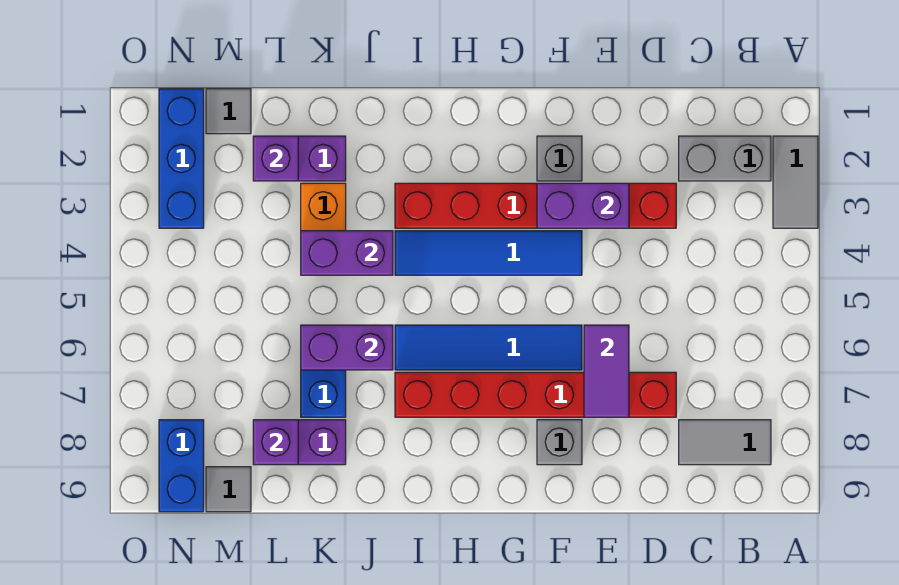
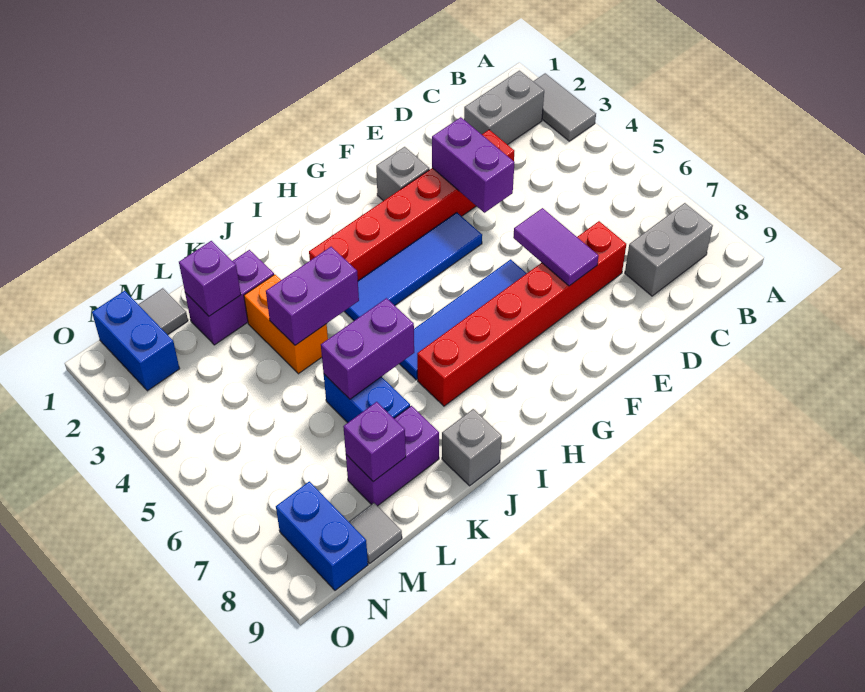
grey 1x2 tile [679,420,771,465] -> grey 1x2 brick [625,203,713,296]
purple 1x2 brick [537,183,629,228] -> purple 1x2 brick turned to [432,117,515,213]
grey 1x1 brick [537,420,582,465] -> grey 1x1 brick moved to [442,409,502,486]
blue 1x3 brick [159,89,204,228] -> blue 1x2 brick [92,291,180,391]

